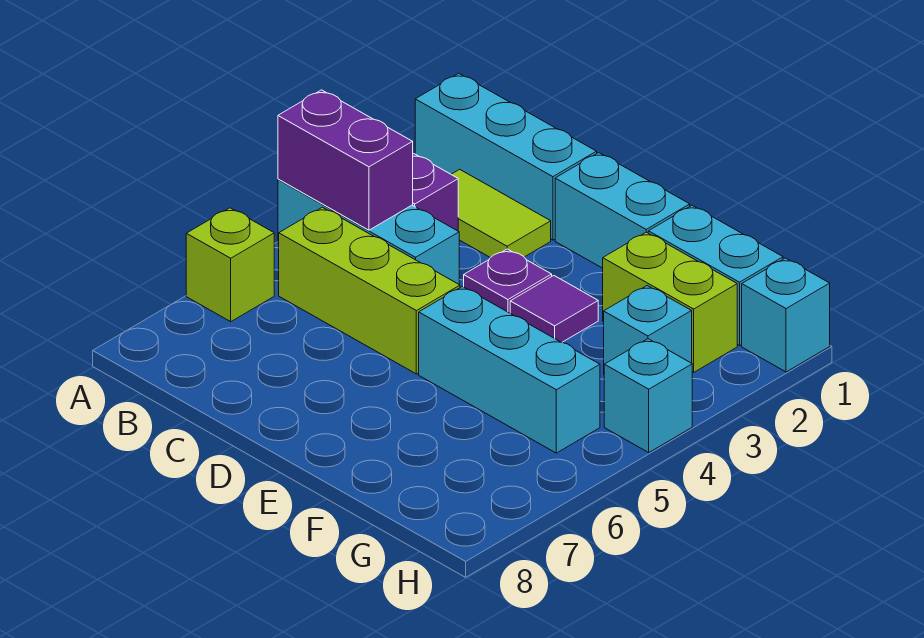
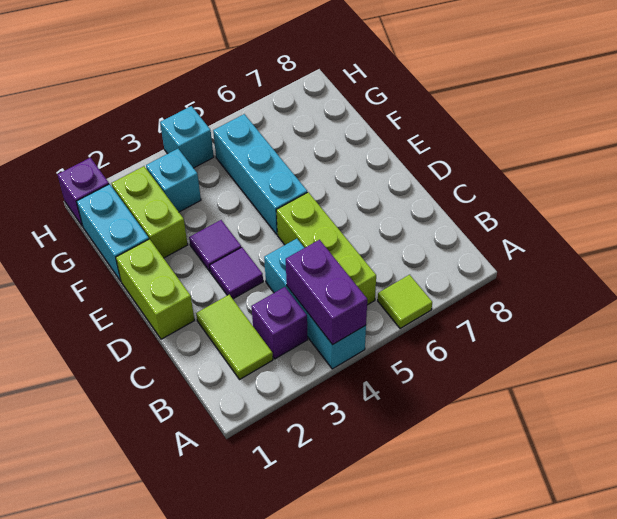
cyan 1x3 brick [415,74,597,240] -> none
lime 1x1 brick [186,208,274,322] -> lime 1x1 tile [378,275,432,329]
cyan 1x2 brick [555,153,690,268] -> lime 1x2 brick [116,239,195,339]
purple 1x1 plate [464,249,552,313] -> purple 1x1 tile [210,247,263,299]
cyan 1x1 brick [742,258,830,372] -> purple 1x1 brick [58,158,109,226]

